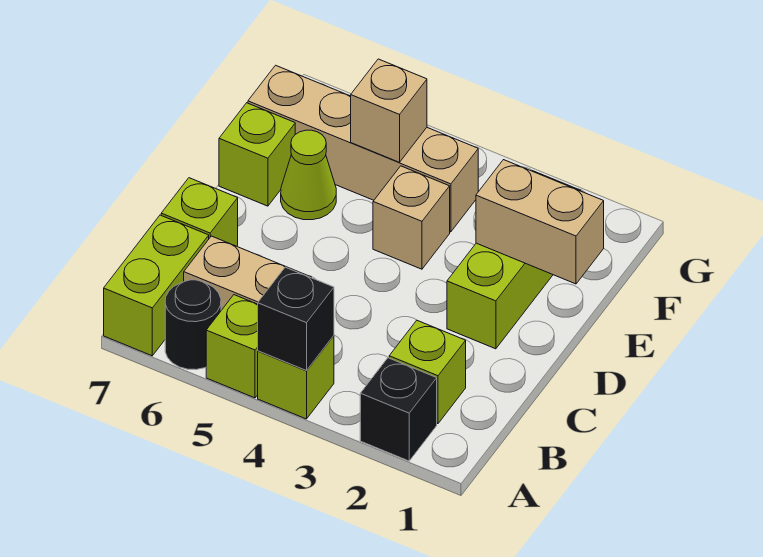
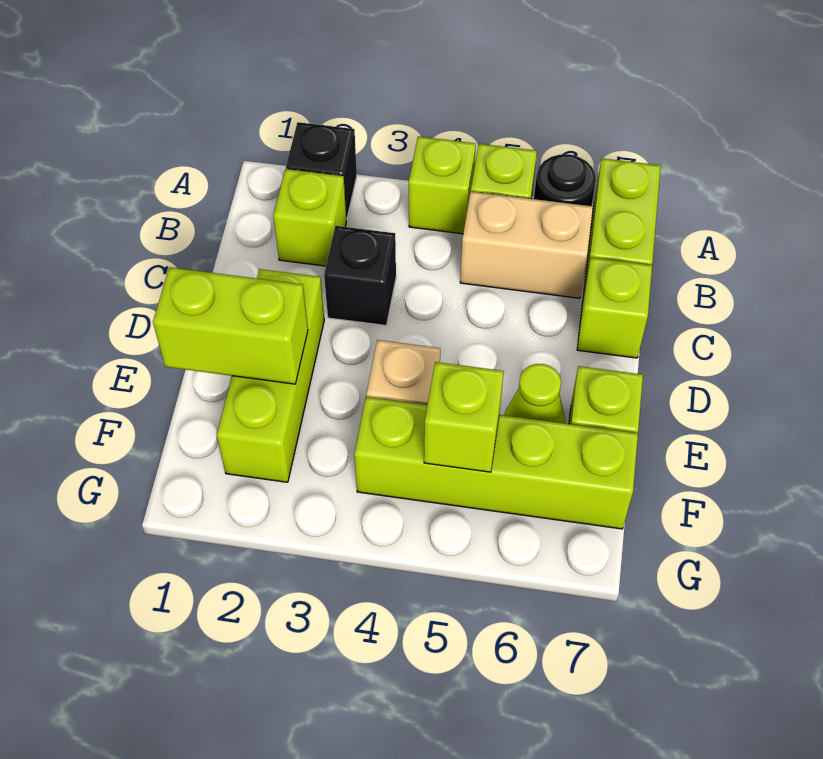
black 1x1 brick [258,267,334,371] -> black 1x1 brick moved to [324,226,396,325]
tan 1x2 brick [476,160,604,284] -> lime 1x2 brick [153,267,308,384]
tan 1x4 brick [248,65,478,232] -> lime 1x4 brick [354,397,638,529]
tan 1x1 brick [351,59,427,162] -> lime 1x1 brick [424,362,504,472]

